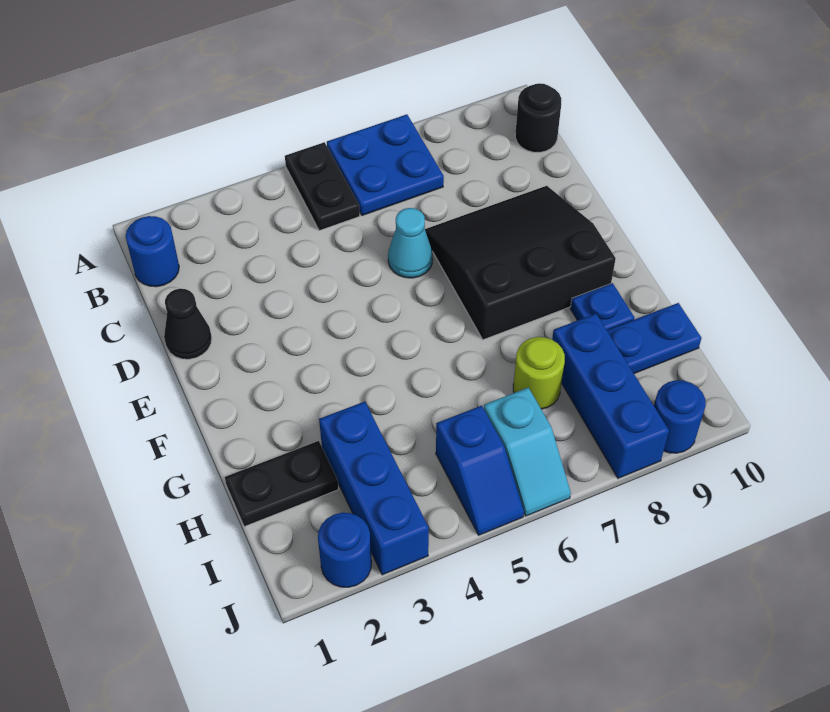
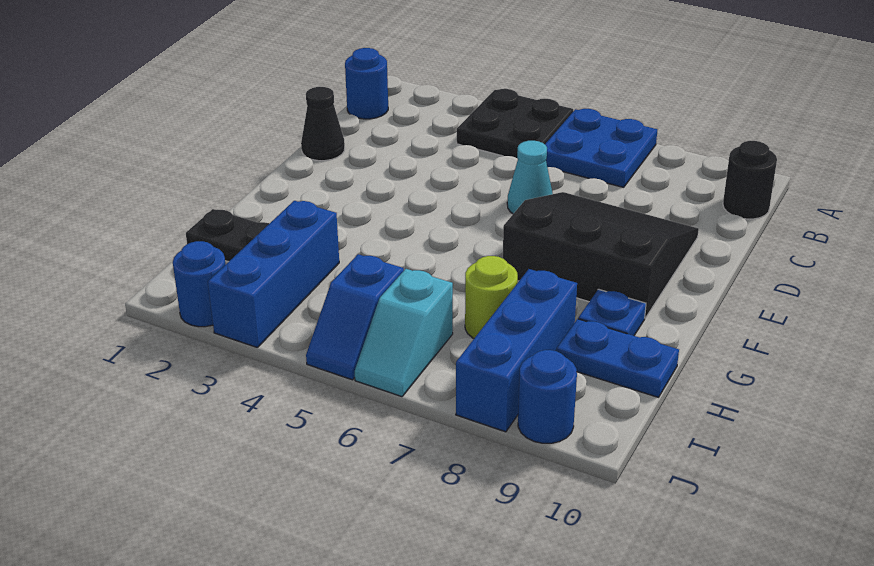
black 1x2 plate [285,142,360,231] -> black 2x2 plate [457,89,573,158]

